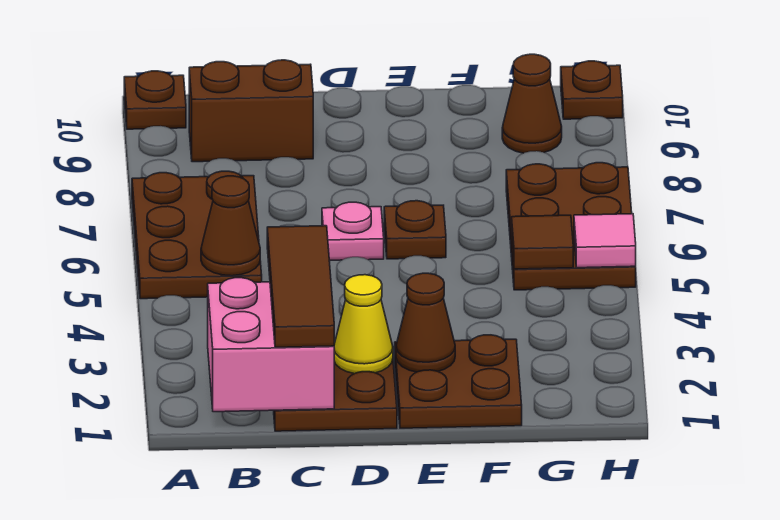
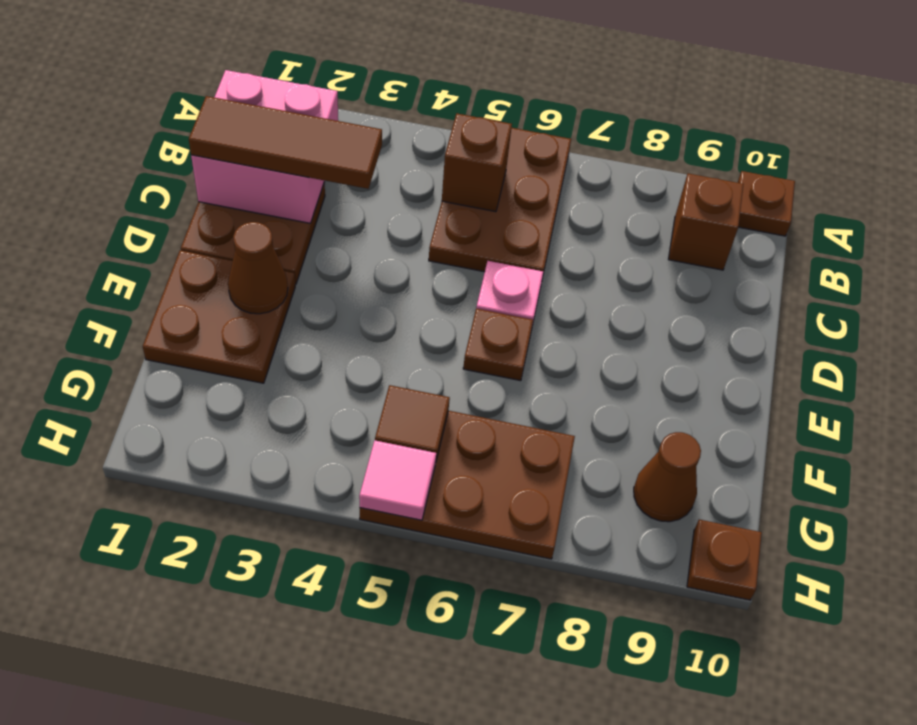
brown 2x3 plate [132,171,262,299] -> brown 2x3 plate turned to [429,128,571,274]
brown 1x1 cone [201,176,260,276] -> brown 1x1 brick [442,114,512,212]
brown 1x2 brick [189,60,313,162] -> brown 1x1 brick [669,173,744,270]
yellow 1x1 cone [334,275,393,374] -> none

